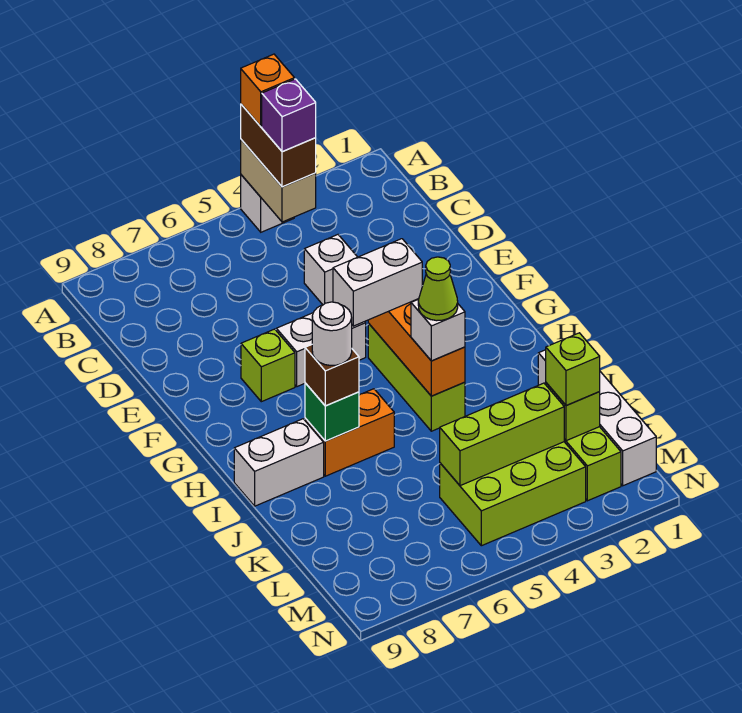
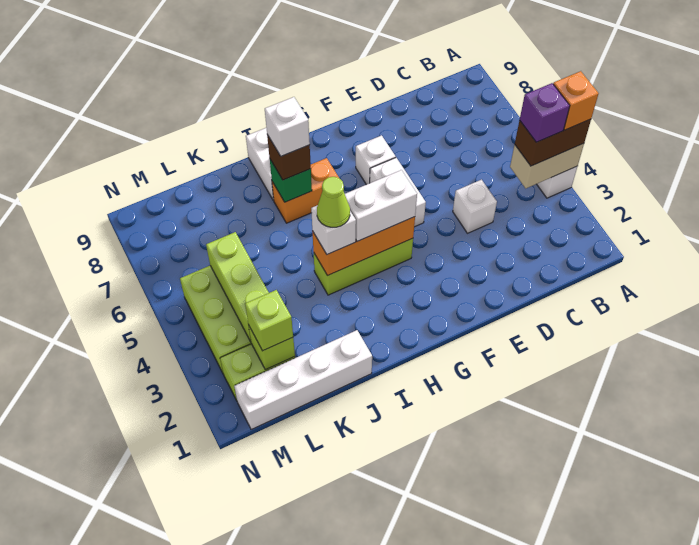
lime 1x1 brick [241,329,295,402] -> white 1x1 brick [356,135,396,185]
white 1x2 brick [333,239,422,326] -> white 1x2 brick turned to [345,170,417,241]
orange 1x2 brick [305,389,394,476] -> orange 1x2 brick turned to [272,158,339,223]
white 1x1 round brick [312,302,352,365] -> white 1x1 brick [265,97,310,156]

